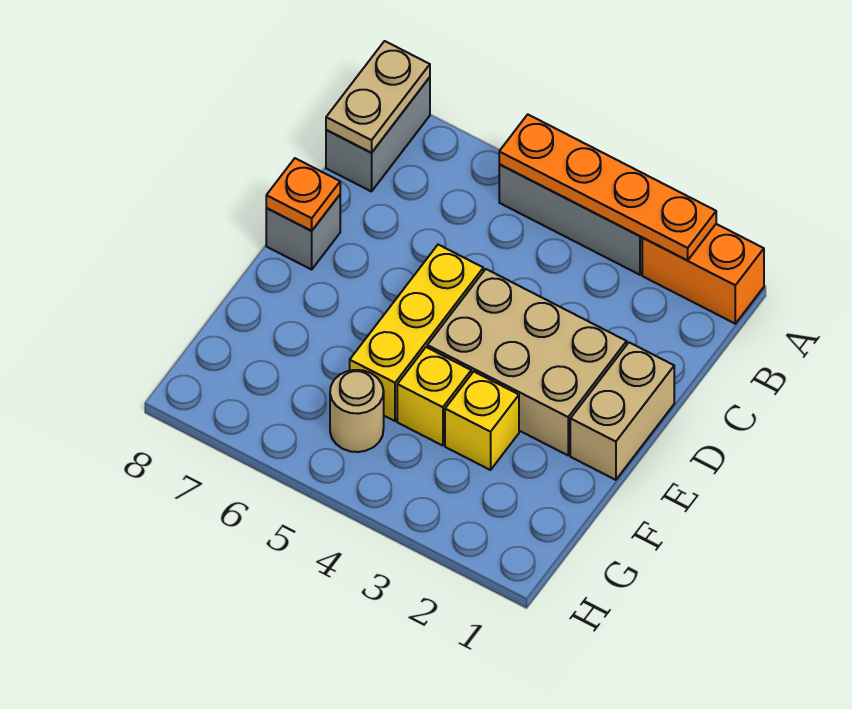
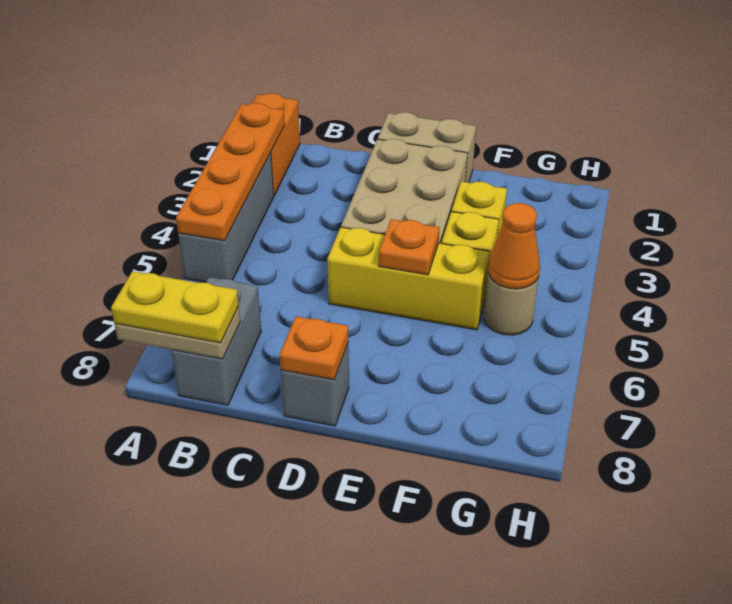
grey 1x2 brick [326,77,430,192] -> grey 1x2 brick turned to [171,277,261,405]
none -> yellow 1x2 plate [111,271,239,343]
none -> orange 1x1 plate [379,219,440,275]
none -> orange 1x1 cone [488,203,540,289]

